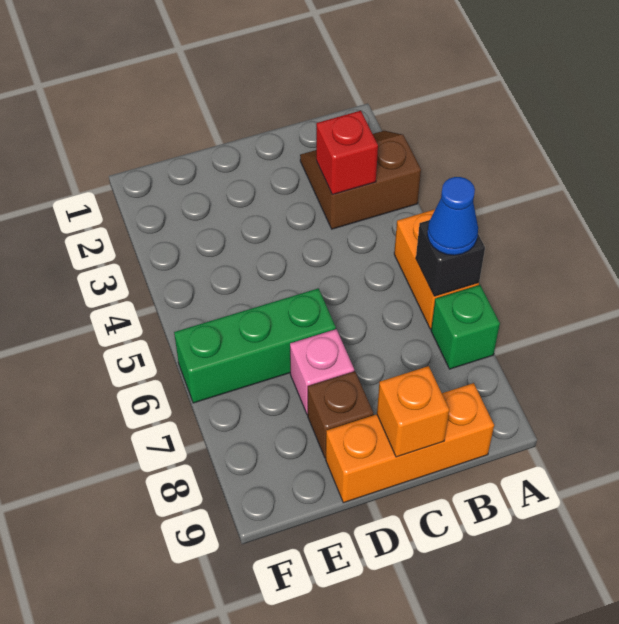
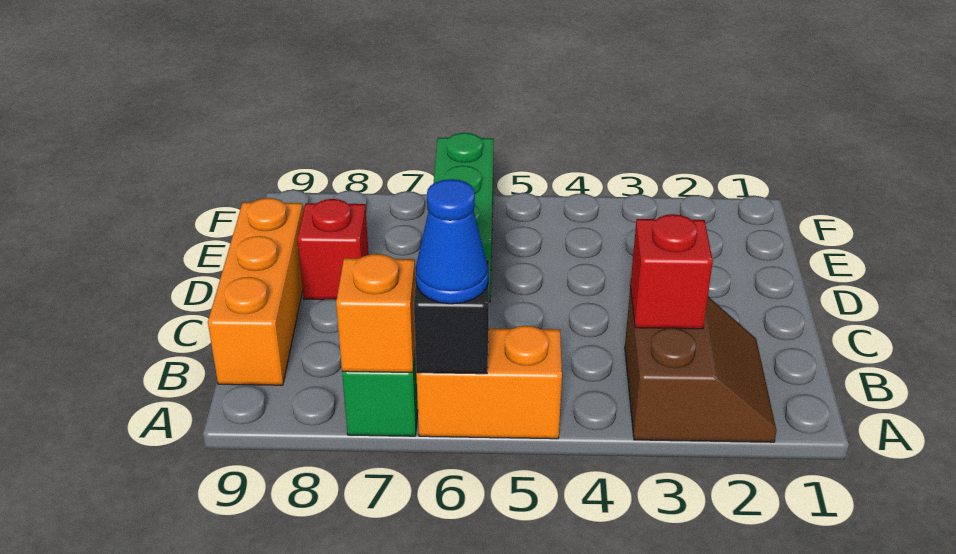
orange 1x1 brick [377,366,449,457] -> orange 1x1 brick moved to [336,254,416,373]
pink 1x1 brick [290,329,354,415] -> none
brown 1x1 brick [308,371,373,458] -> red 1x1 brick [297,199,369,300]

